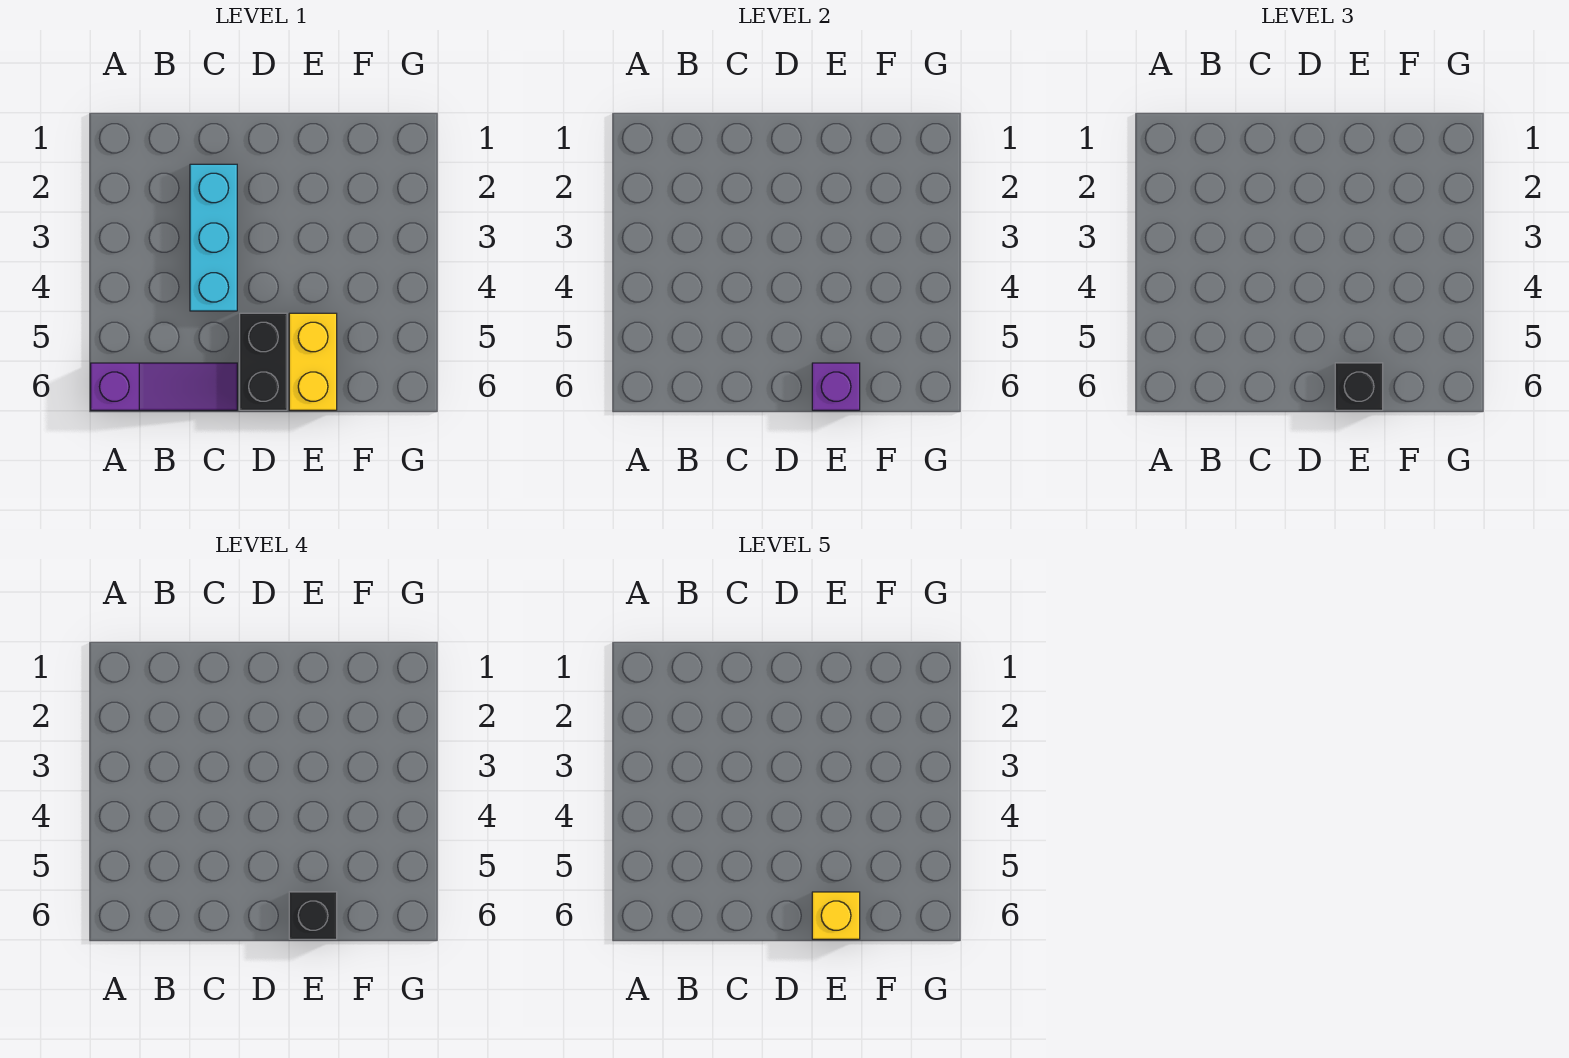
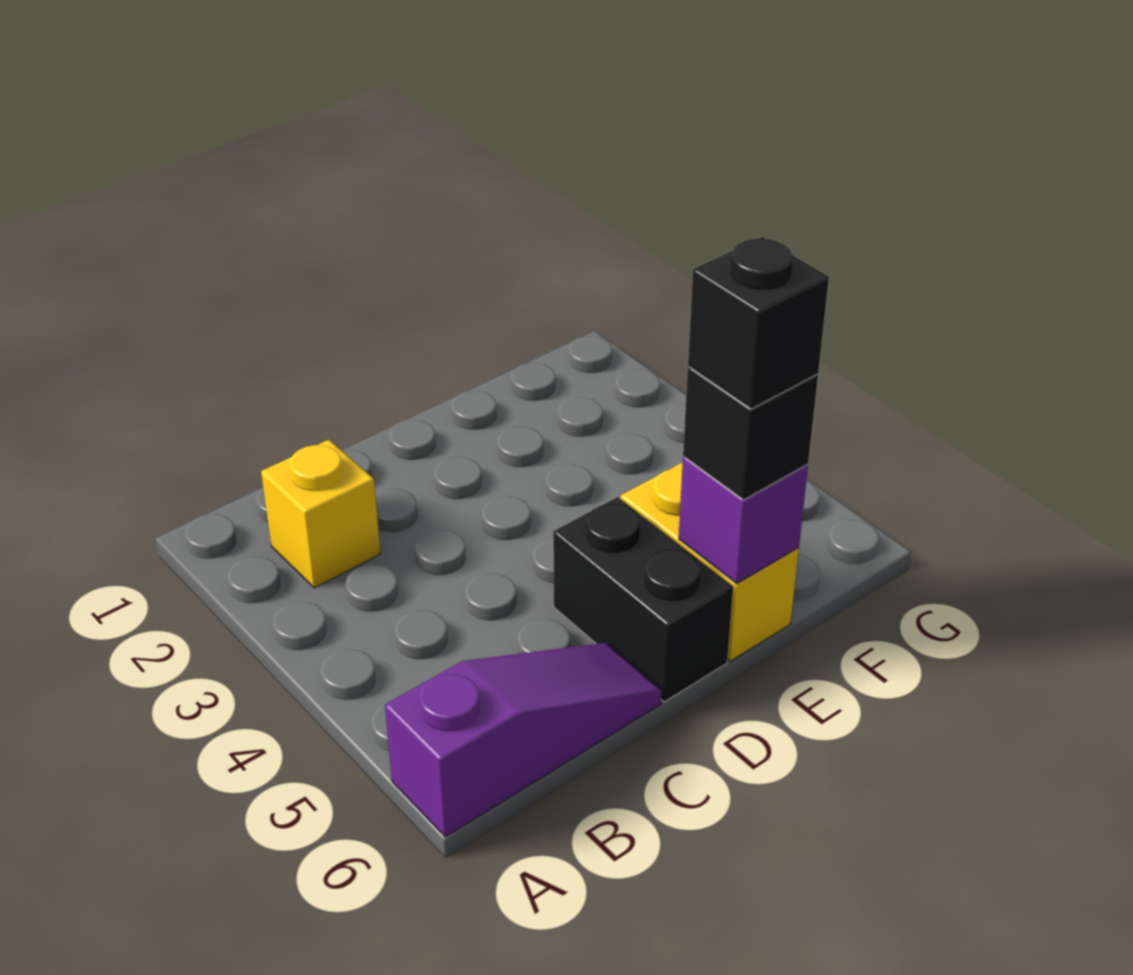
cyan 1x3 brick [190,164,237,311] -> none
yellow 1x1 brick [812,892,860,939] -> yellow 1x1 brick moved to [261,440,381,588]

